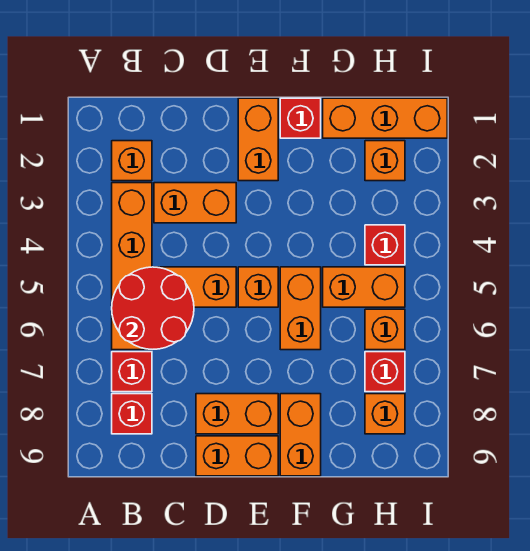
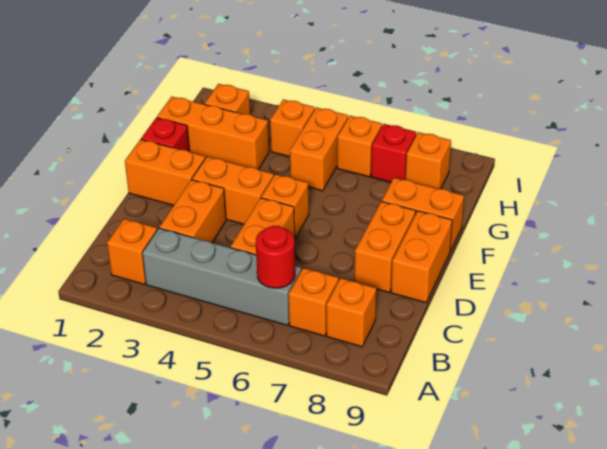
orange 1x4 brick [112,183,152,350] -> grey 1x4 brick [142,228,301,325]
red 2x2 round brick [112,267,194,349] -> red 1x1 round brick [256,226,295,288]
red 1x1 brick [112,352,152,392] -> orange 1x1 brick [289,268,338,336]
red 1x1 brick [112,394,152,434] -> orange 1x1 brick [326,278,376,347]
orange 1x2 brick [280,267,321,350] -> orange 1x2 brick moved to [192,157,274,224]
orange 1x3 brick [323,98,447,138] -> orange 1x3 brick turned to [157,97,269,169]
red 1x1 brick [365,225,405,265] -> orange 1x1 brick [270,99,315,157]

